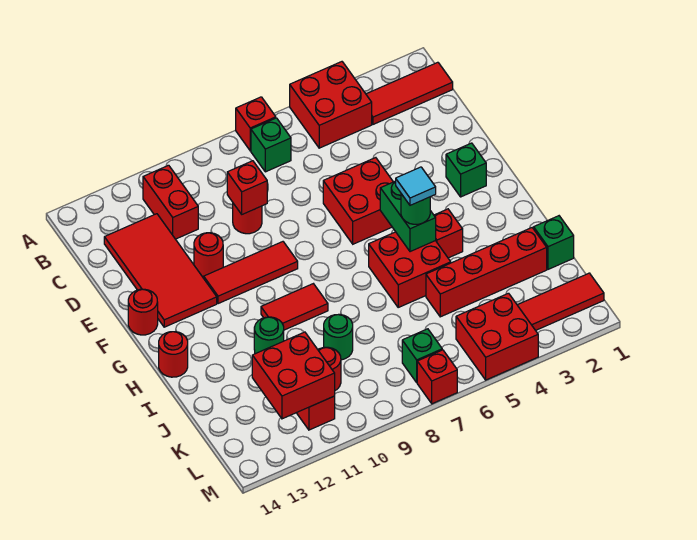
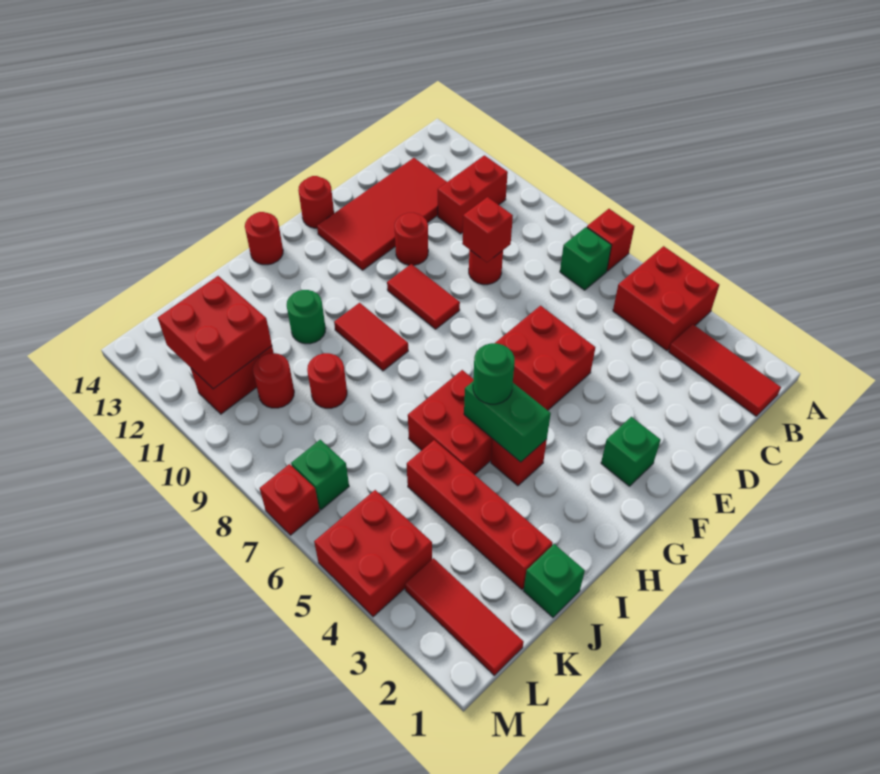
red 1x3 tile [204,242,298,304] -> red 1x2 tile [387,264,460,329]
green 1x2 brick [380,181,436,252] -> green 1x2 brick turned to [464,382,551,462]
cyan 1x1 tile [396,167,436,205] -> none
green 1x1 round brick [324,314,353,360] -> red 1x1 round brick [307,353,347,408]

